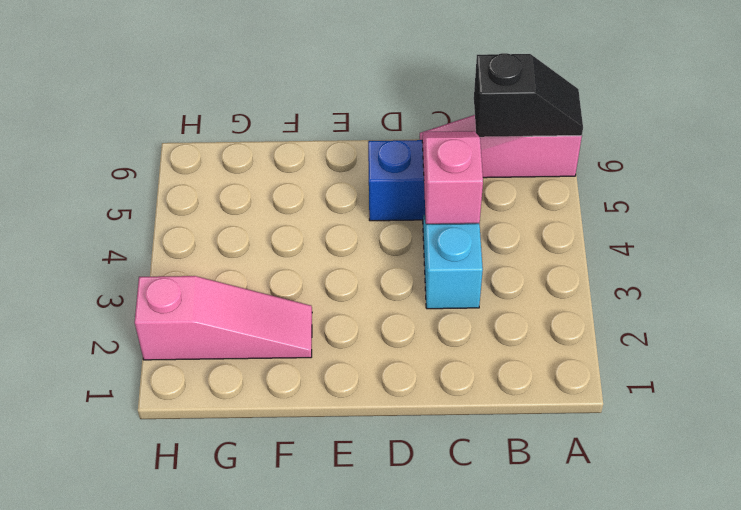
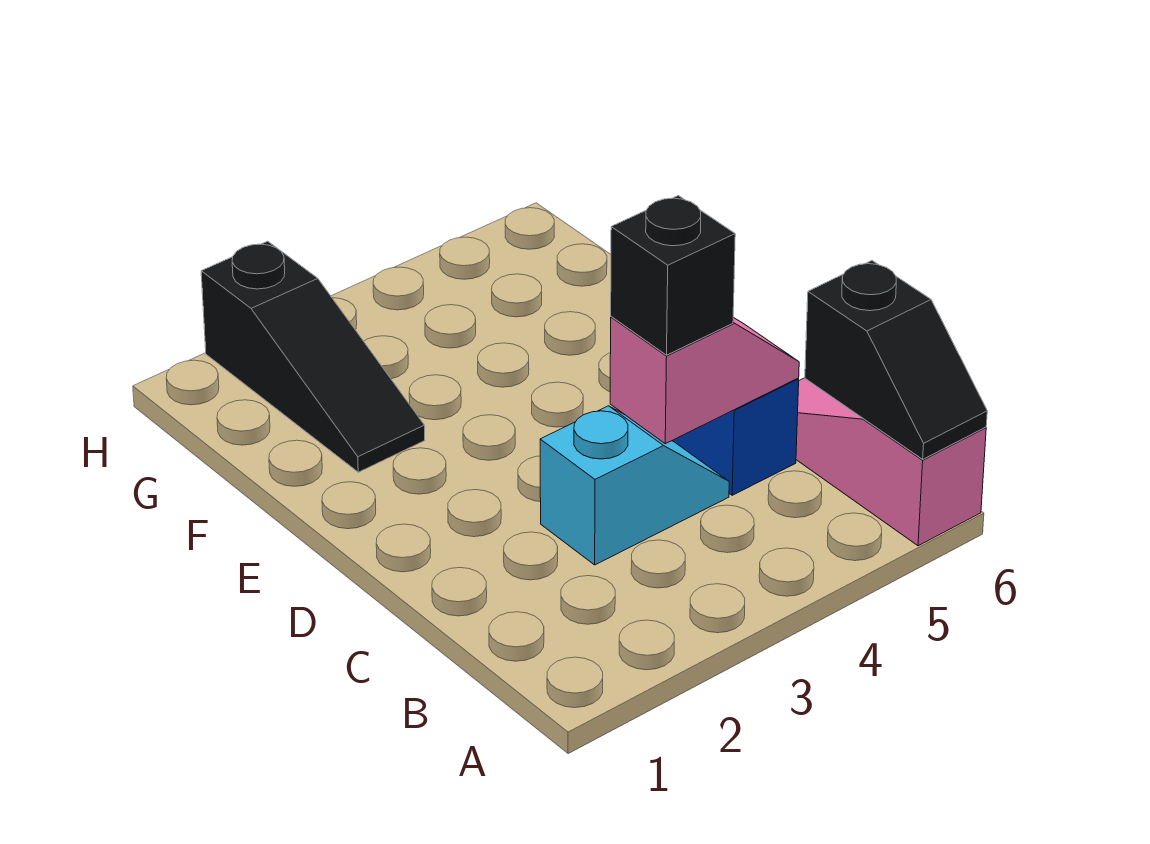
none -> black 1x1 brick [611,196,735,355]
pink 1x3 slope [135,276,312,360] -> black 1x3 slope [201,241,425,472]

